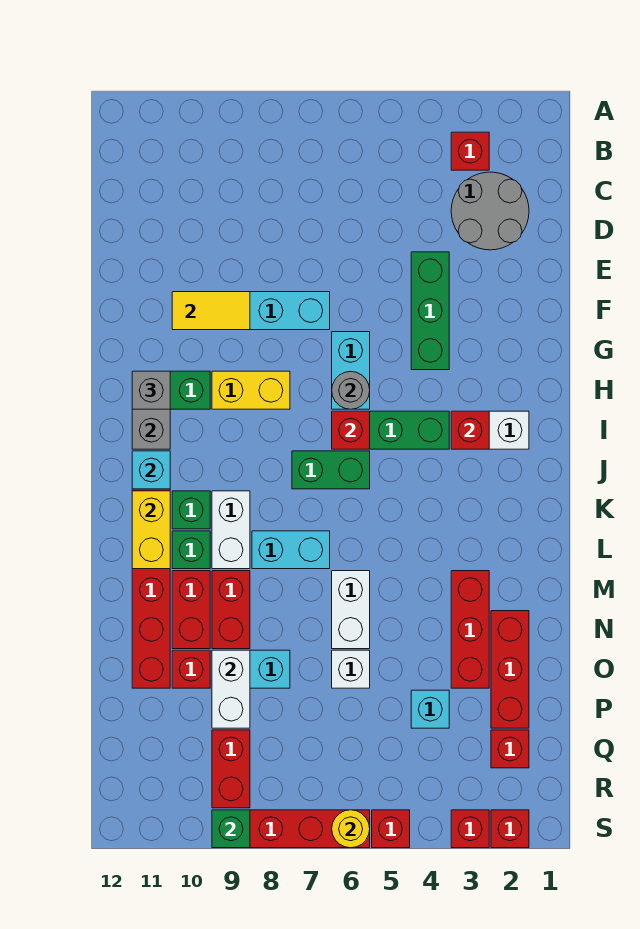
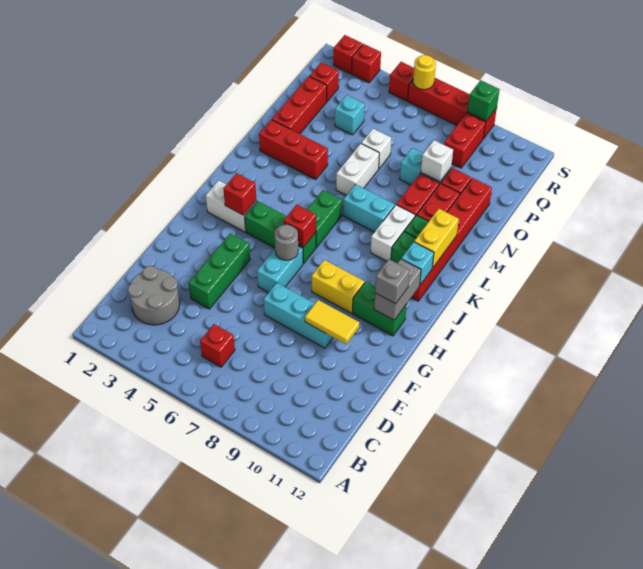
red 1x1 brick [451,132,489,170] -> red 1x1 brick moved to [200,324,235,367]
green 1x2 brick [292,451,370,489] -> green 1x2 brick turned to [307,190,342,247]
red 1x3 brick [451,571,489,688] -> red 1x3 brick turned to [259,120,328,180]
white 1x2 brick [212,650,250,728] -> white 1x1 brick [421,140,453,182]

